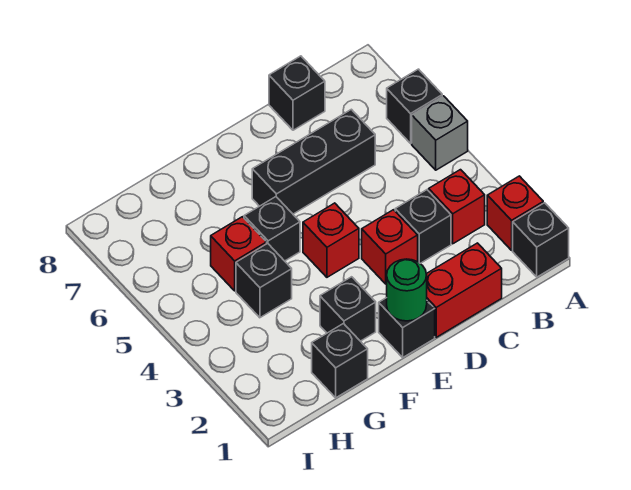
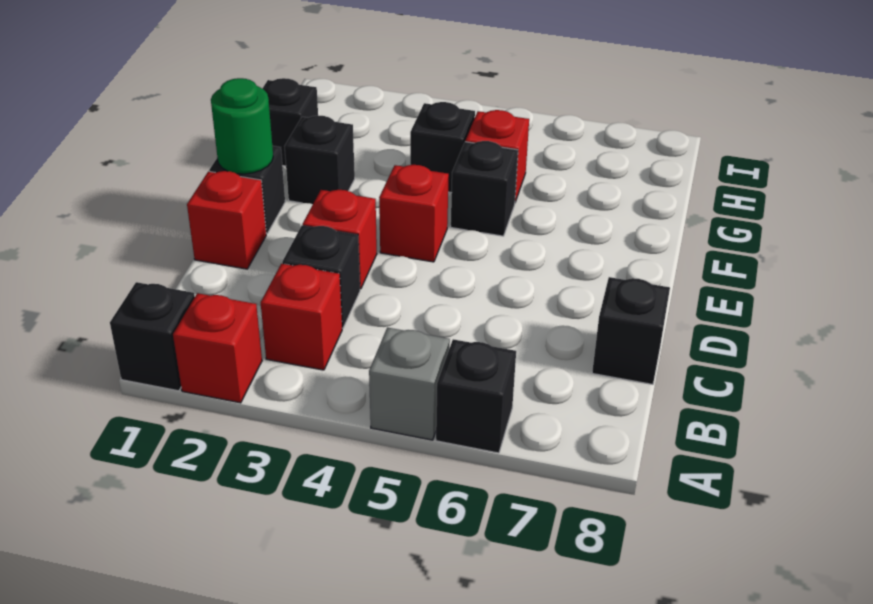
red 1x2 brick [427,243,502,337] -> red 1x1 brick [187,171,266,269]
black 1x3 brick [252,109,375,214] -> none

